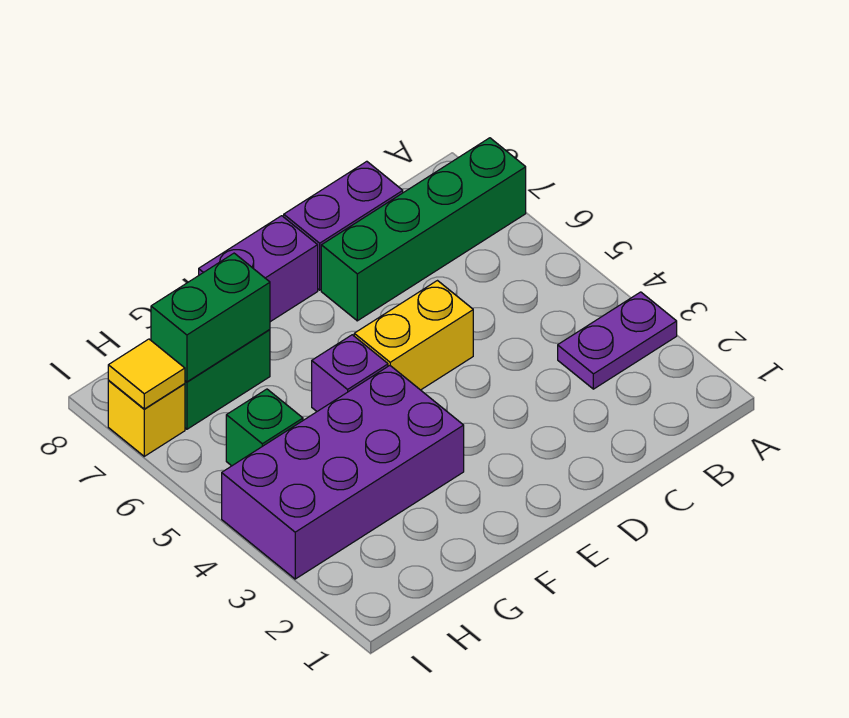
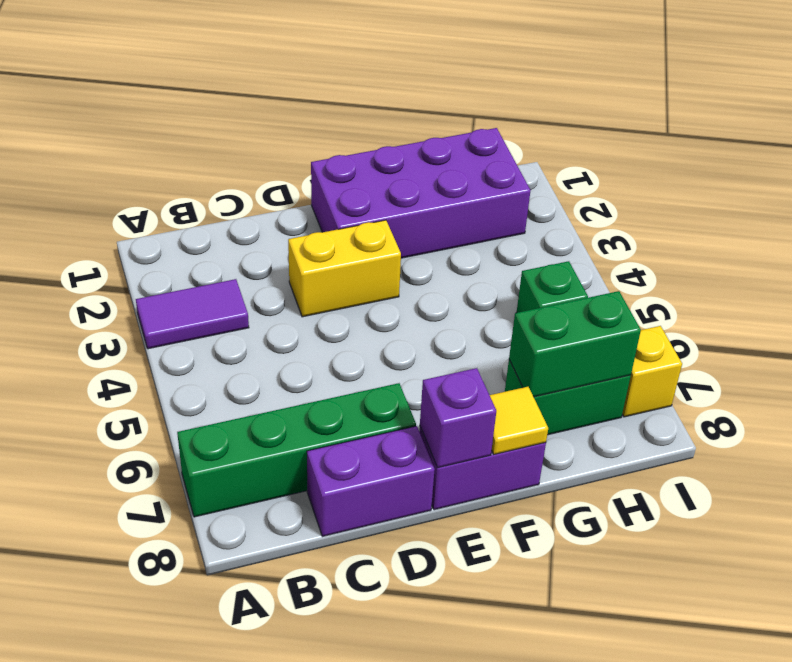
purple 1x2 plate [558,292,677,389] -> purple 1x2 tile [136,279,249,349]
yellow 1x2 brick [354,281,473,390] -> yellow 1x2 brick moved to [288,220,401,317]
purple 2x4 brick [222,366,464,579] -> purple 2x4 brick moved to [311,128,531,258]
purple 1x1 brick [312,335,388,411] -> purple 1x1 brick moved to [420,368,496,468]
yellow 1x1 tile [108,339,185,409] -> yellow 1x1 tile moved to [490,387,548,454]

